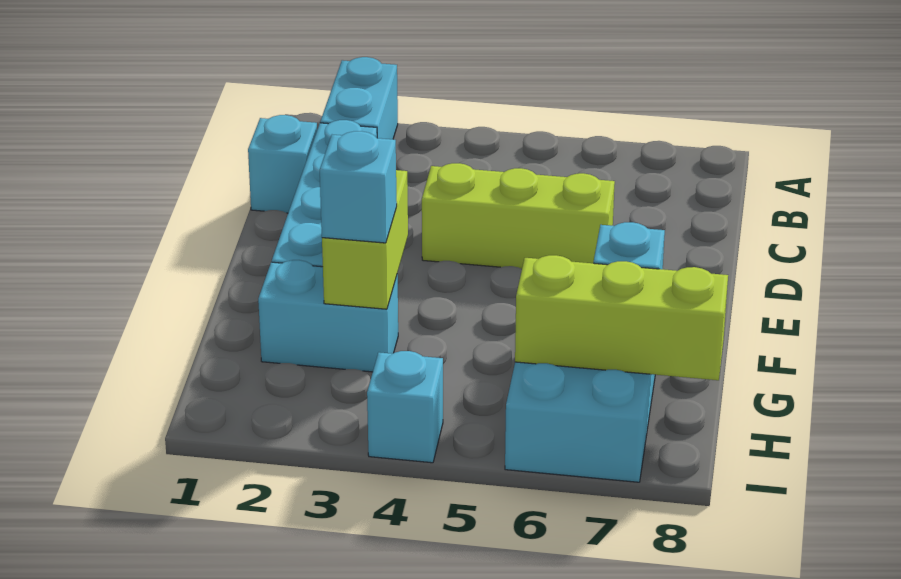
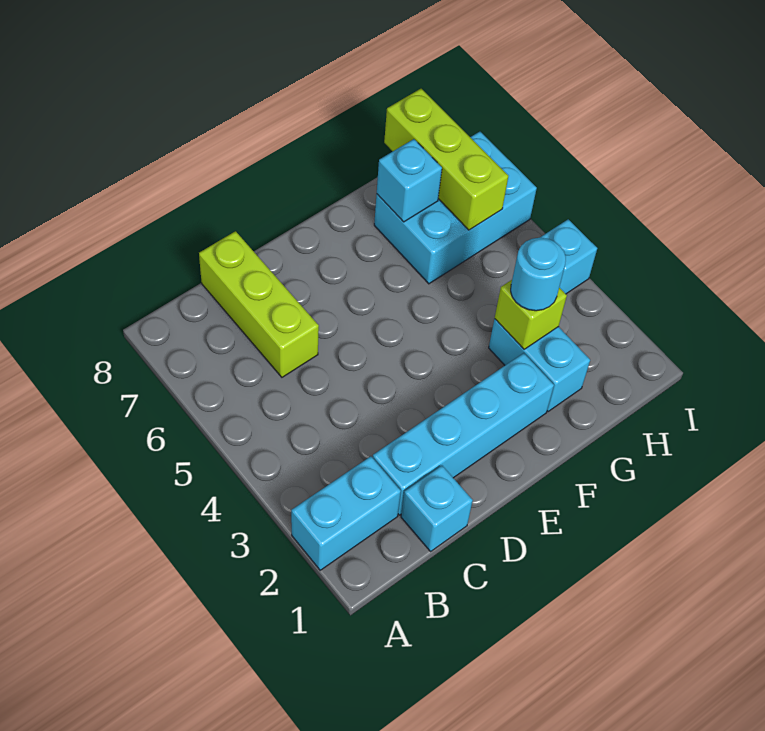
lime 1x3 brick [422,163,615,269] -> lime 1x3 brick moved to [199,231,319,377]
lime 1x2 brick [322,170,408,309] -> lime 1x1 brick [495,280,567,349]
cyan 1x1 brick [320,131,397,243] -> cyan 1x1 round brick [511,238,566,311]

